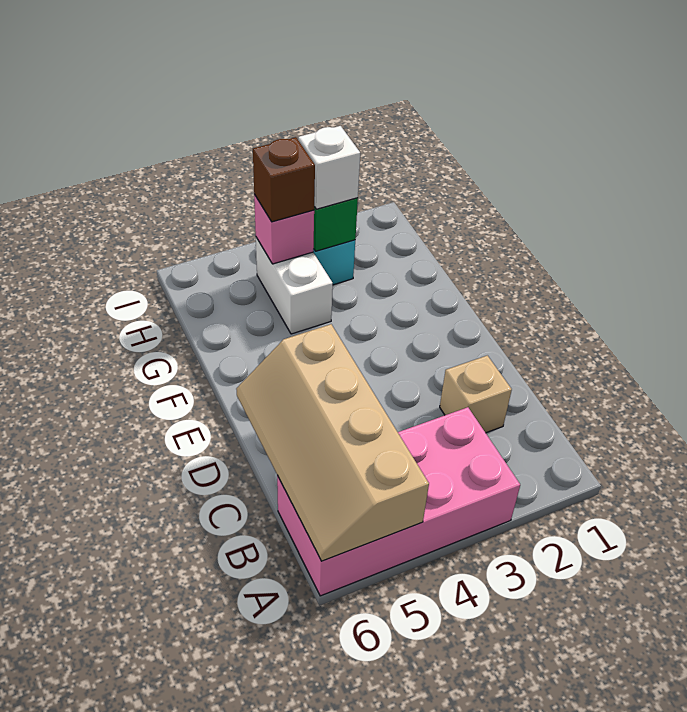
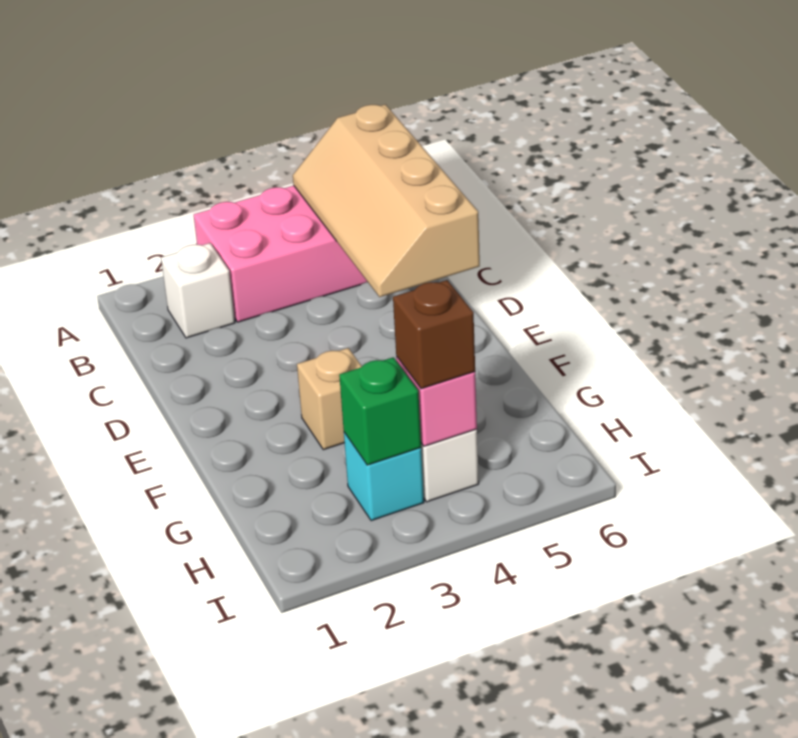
tan 2x4 slope [236,324,429,561] -> tan 2x4 slope turned to [293,104,480,297]
tan 1x1 brick [440,355,512,433] -> tan 1x1 brick moved to [297,348,362,450]
white 1x1 brick [298,126,360,209] -> white 1x1 brick moved to [161,243,235,338]

